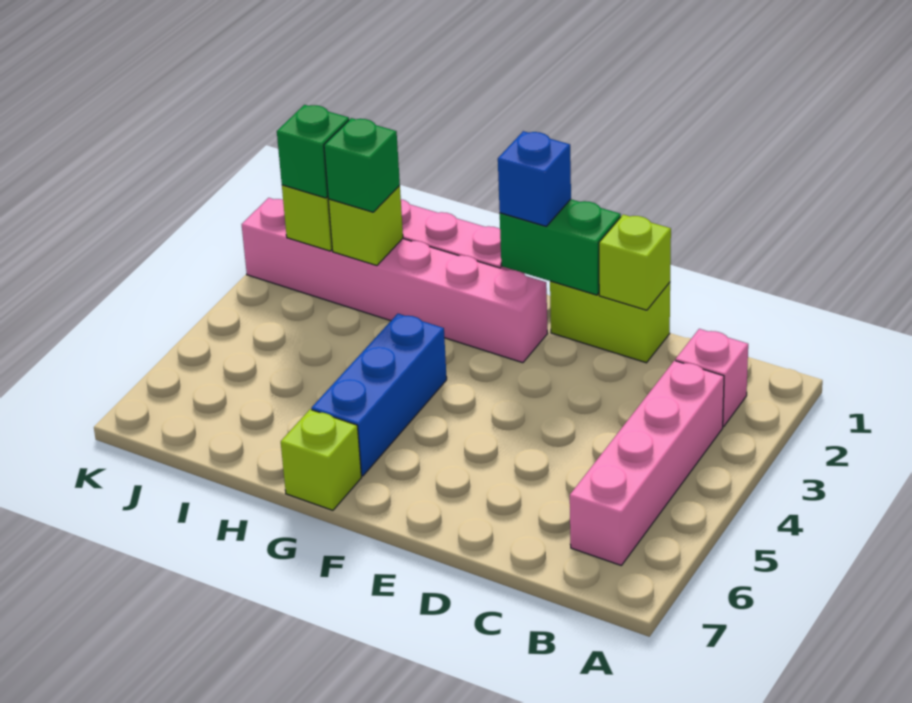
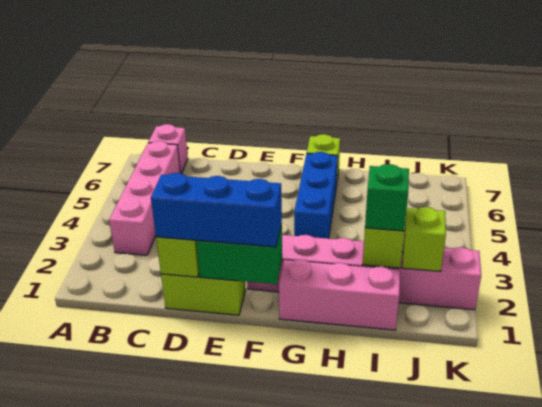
pink 1x1 brick [676,329,748,427] -> pink 1x1 brick moved to [148,124,188,174]
blue 1x1 brick [498,131,571,226] -> blue 1x3 brick [151,173,282,247]
green 1x1 brick [277,105,349,198] -> none

